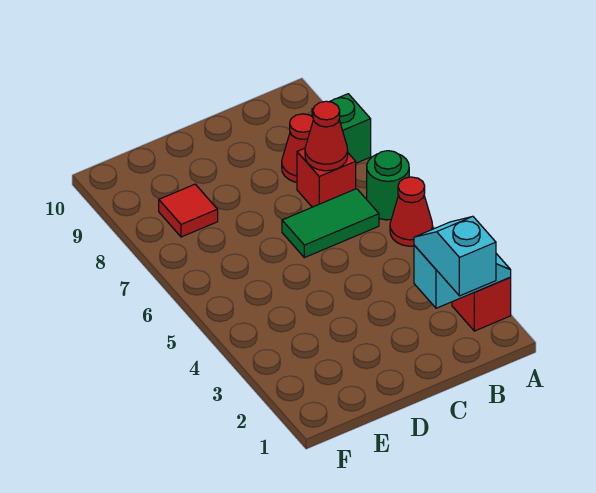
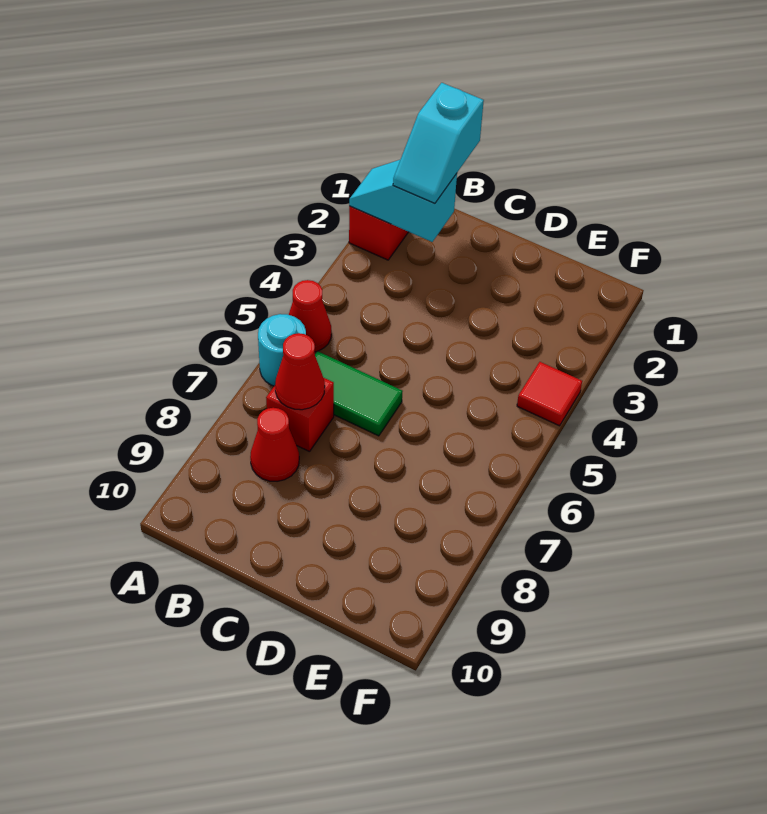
green 1x1 round brick [367,151,409,220] -> cyan 1x1 round brick [258,314,306,386]
green 1x1 brick [312,94,371,163] -> none
red 1x1 tile [159,184,218,237] -> red 1x1 tile moved to [517,362,582,426]

